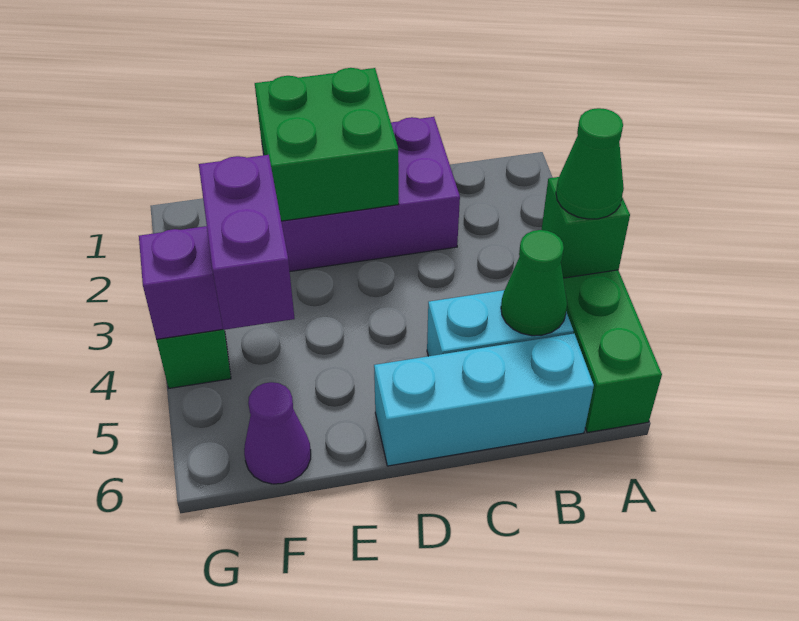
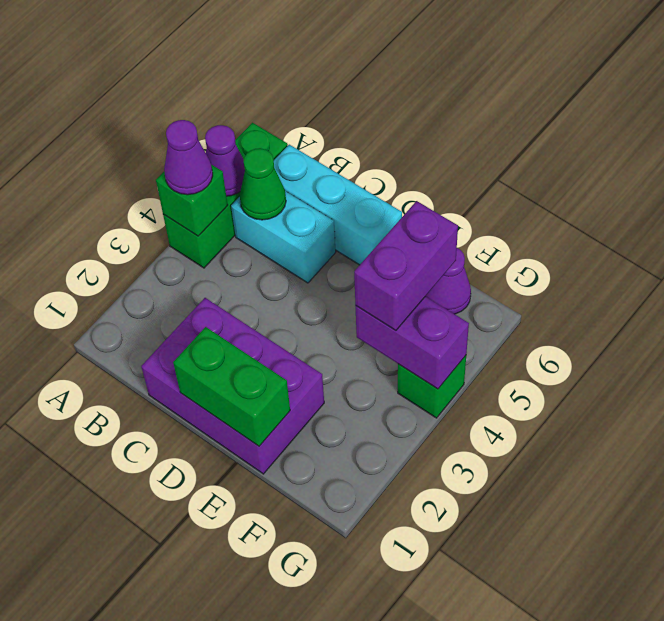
green 1x1 cone [556,108,624,219] -> purple 1x1 cone [164,120,213,195]
none -> purple 1x1 cone [205,125,245,196]
green 2x2 brick [255,68,399,221] -> green 1x2 brick [173,327,290,446]

